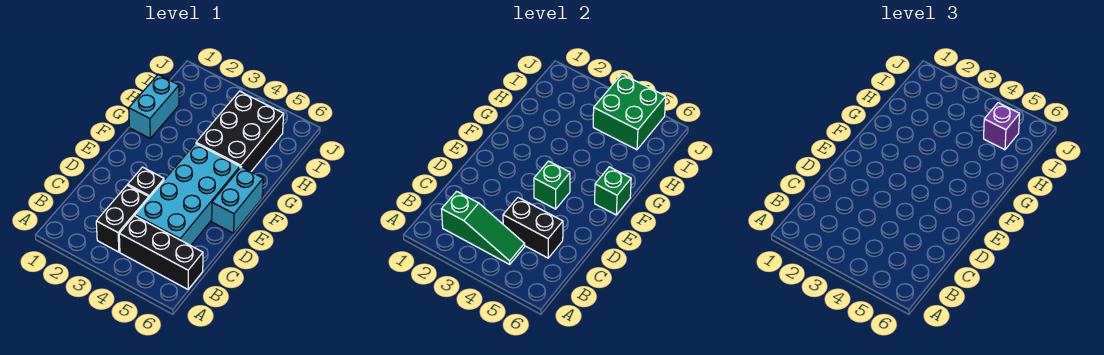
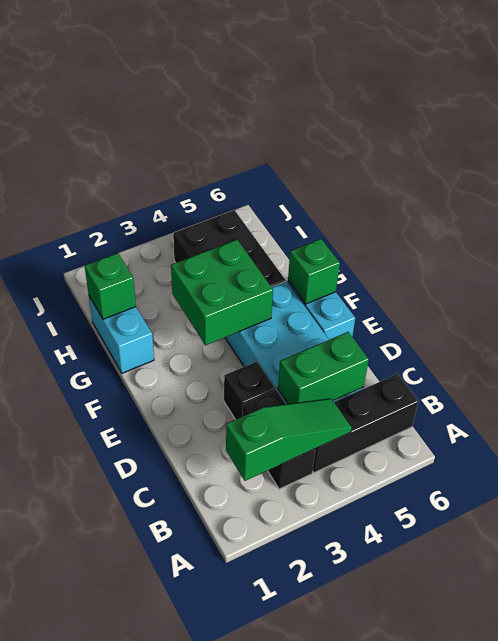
black 1x2 brick [503,198,563,258] -> green 1x2 brick [278,332,369,404]
green 1x1 brick [534,161,570,209] -> green 1x1 brick moved to [85,253,136,319]
green 2x2 brick [593,75,666,150] -> green 2x2 brick moved to [171,240,273,345]
purple 1x1 brick [984,103,1020,150] -> none

